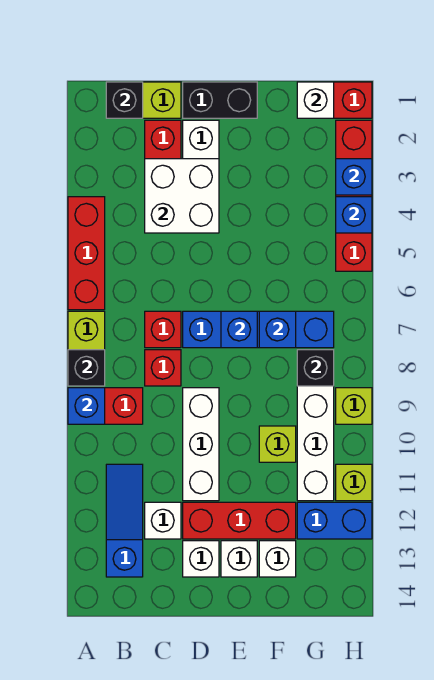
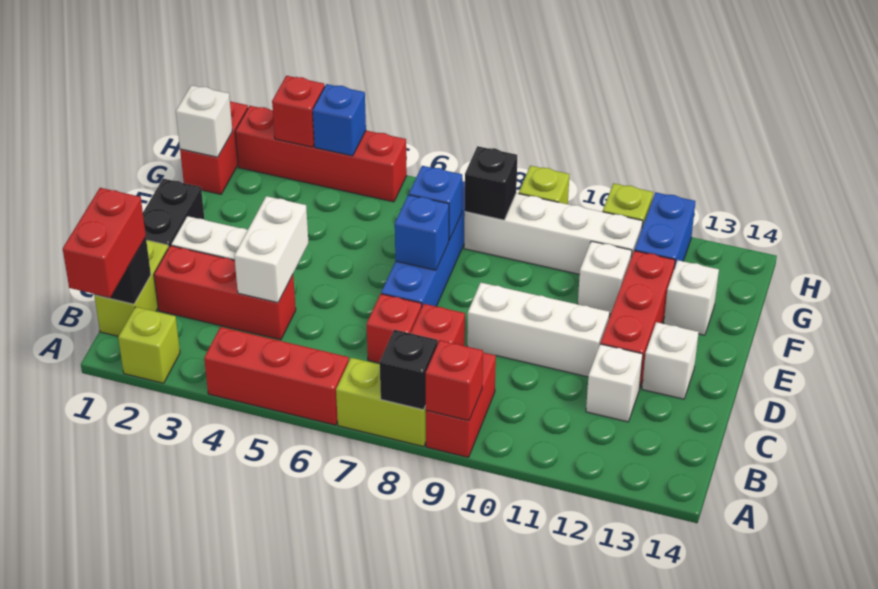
none -> red 1x2 brick [63,188,146,297]
blue 1x1 brick [68,388,105,424] -> red 1x1 brick [426,340,483,421]
blue 1x3 slope [106,464,143,577] -> none
white 2x2 brick [145,159,219,233] -> white 1x2 brick [234,196,308,303]
white 1x1 brick [221,541,257,577] -> white 1x1 brick moved to [578,241,632,314]
lime 1x1 brick [259,426,296,462] -> lime 1x1 brick moved to [118,307,180,383]
blue 1x1 brick [336,159,372,195] -> red 1x1 brick [272,76,325,147]

